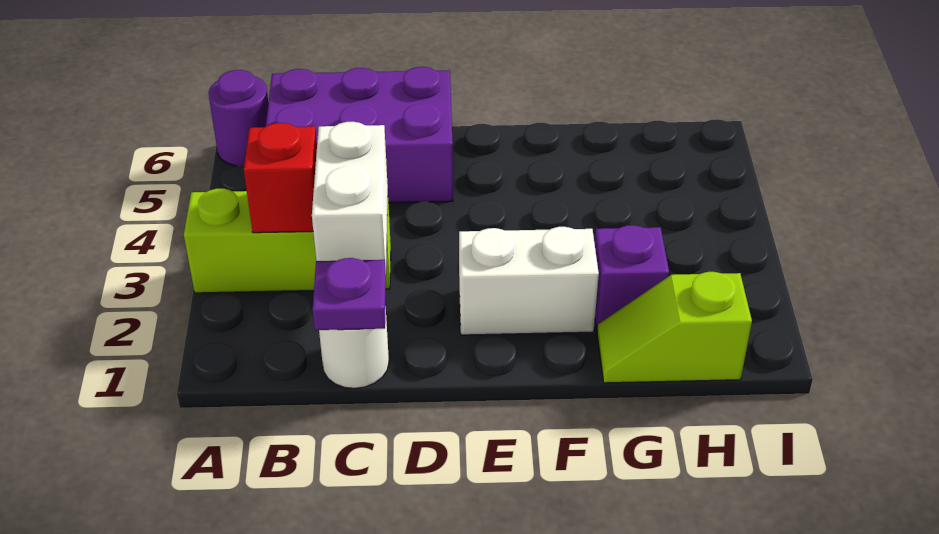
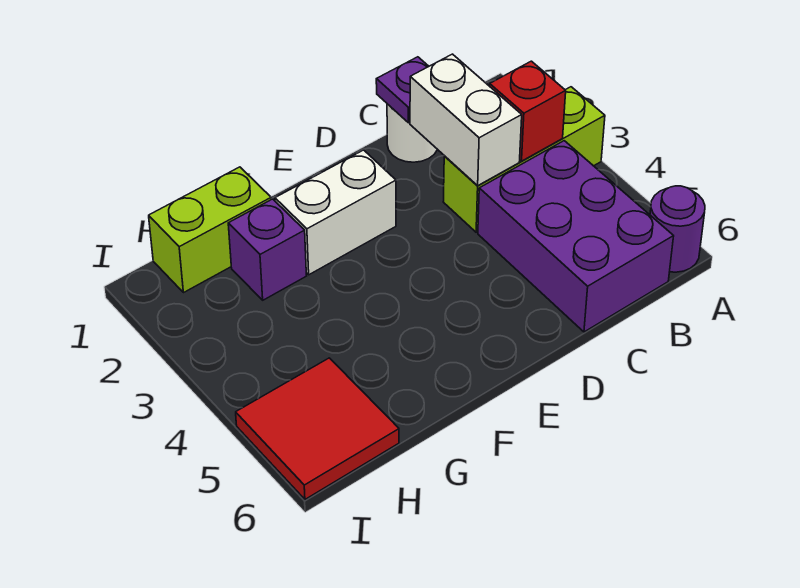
purple 2x3 brick [266,67,453,203] -> purple 2x3 brick turned to [478,141,674,332]
lime 1x2 slope [597,272,752,383] -> lime 1x2 brick [149,167,271,293]
none -> red 2x2 tile [236,358,399,499]

